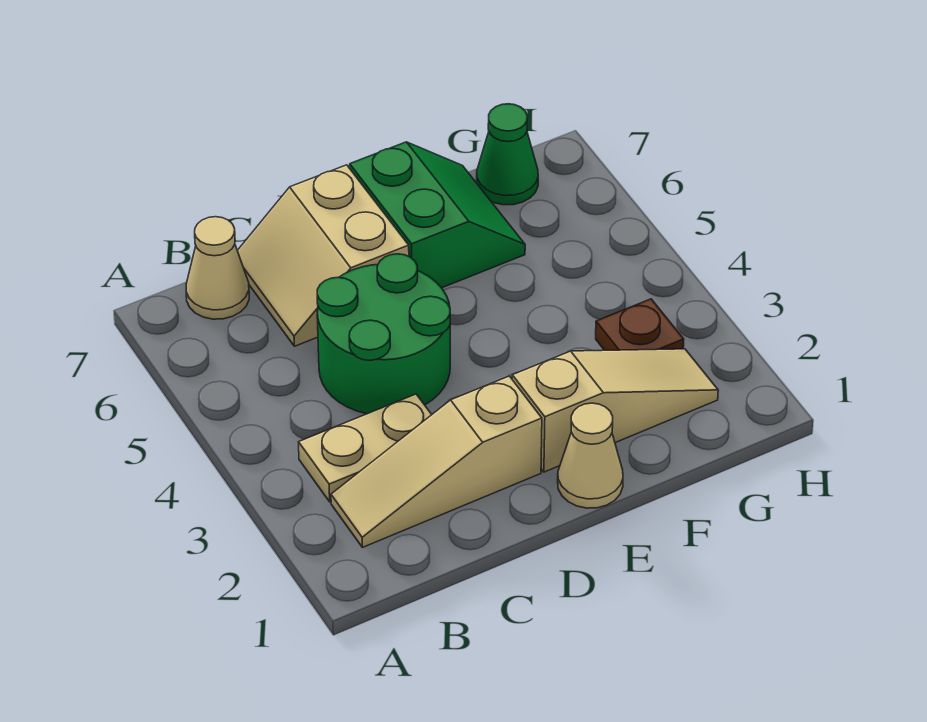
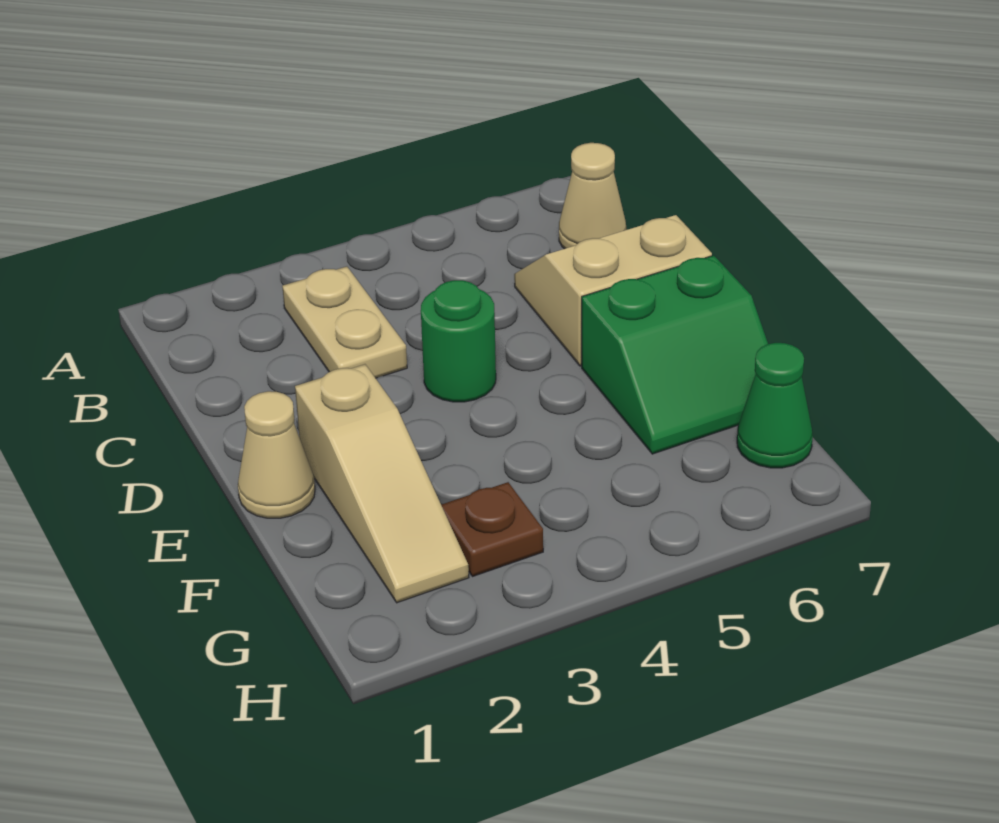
tan 1x3 slope [331,376,542,547] -> none
green 2x2 round brick [317,254,450,414] -> green 1x1 round brick [421,280,496,402]

